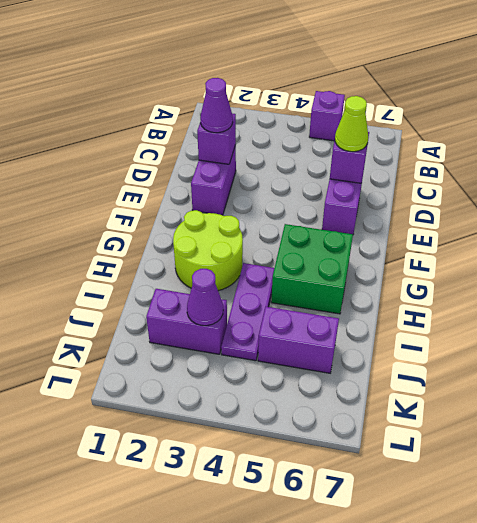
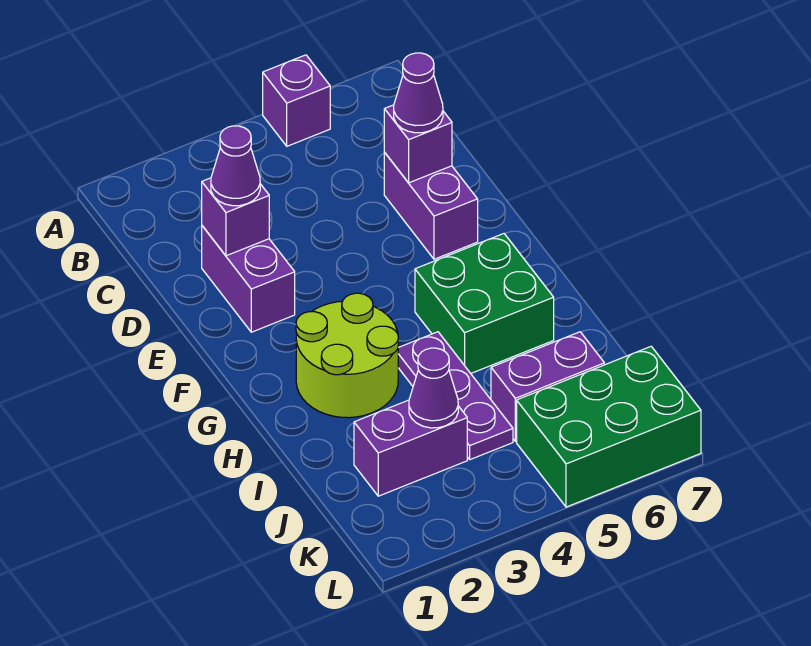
lime 1x1 cone [335,96,368,152] -> purple 1x1 cone [394,53,443,133]
none -> green 2x3 brick [517,346,701,507]

